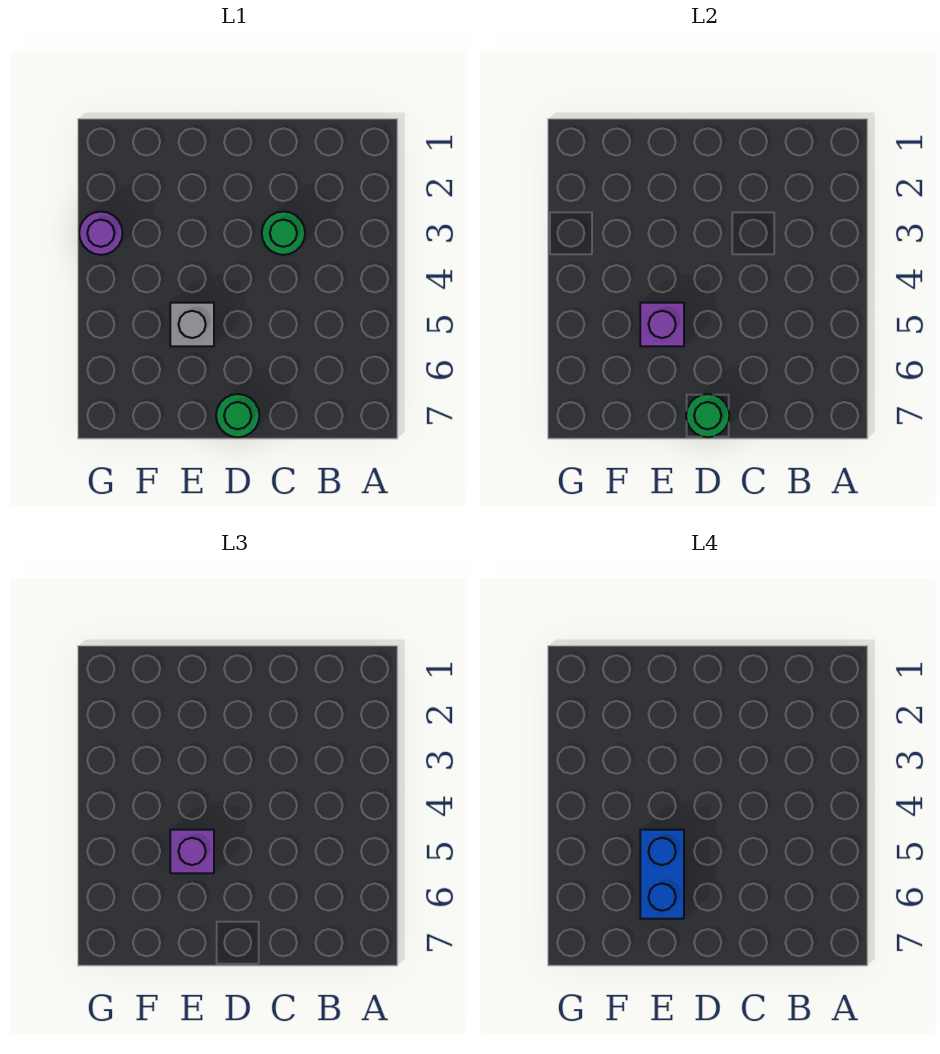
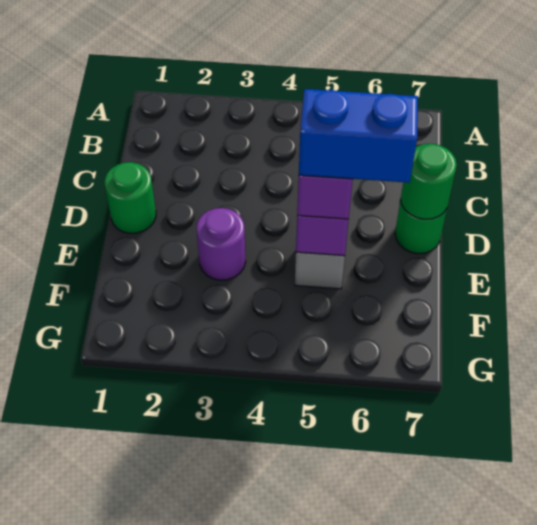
green 1x1 round brick [262,212,305,255] -> green 1x1 round brick moved to [105,162,156,233]
purple 1x1 round brick [79,212,123,255] -> purple 1x1 round brick moved to [196,208,246,280]

